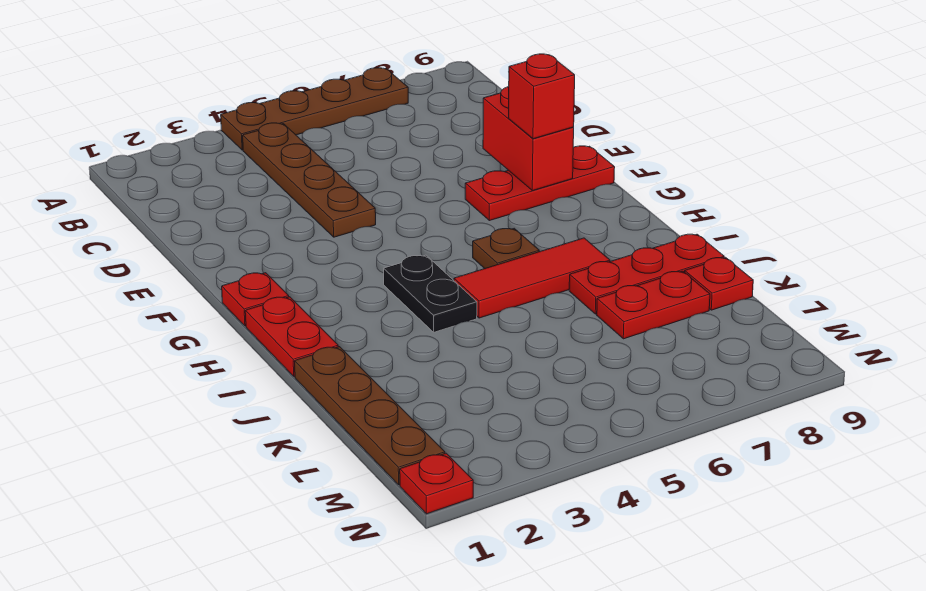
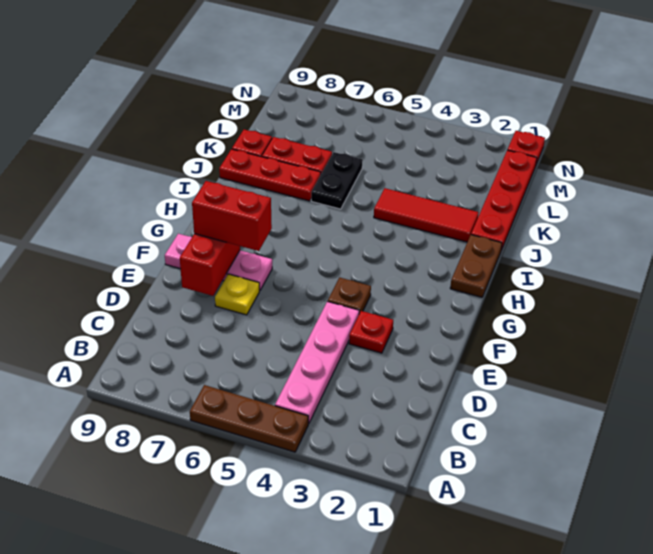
brown 1x4 plate [221,68,408,150] -> brown 1x3 plate [190,385,308,452]
brown 1x4 plate [243,123,376,237] -> pink 1x4 plate [275,301,359,424]
none -> yellow 1x1 plate [215,274,259,315]
red 1x3 plate [465,146,615,221] -> pink 1x3 plate [165,234,272,291]
red 1x1 brick [509,54,575,139] -> red 1x2 brick [192,181,272,251]
red 1x1 plate [222,273,289,326] -> red 1x1 plate moved to [349,311,393,353]
red 1x2 plate [245,297,338,377] -> brown 1x2 plate [450,235,502,297]
black 1x2 plate [384,255,477,332] -> black 1x2 plate moved to [311,152,363,209]
brown 1x1 plate [473,228,539,269] -> brown 1x1 plate moved to [328,277,371,313]
red 1x3 tile [454,238,610,318] -> red 1x3 tile moved to [374,188,479,242]
brown 1x4 plate [294,347,445,485] -> red 1x4 plate [471,150,537,250]

